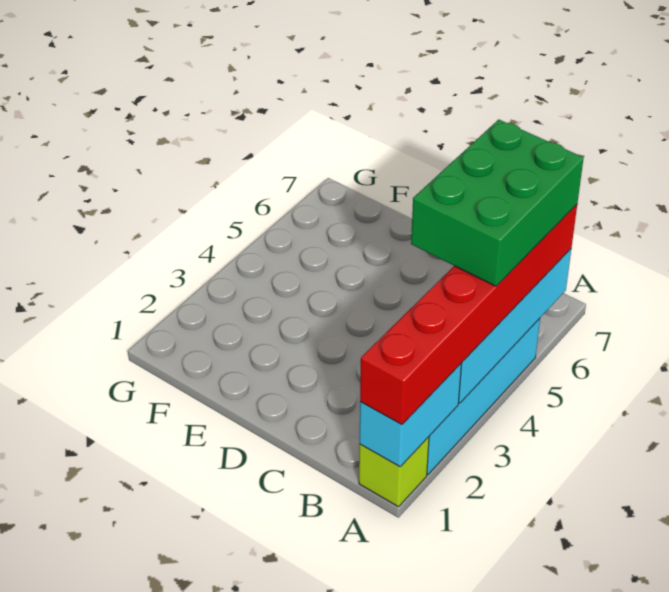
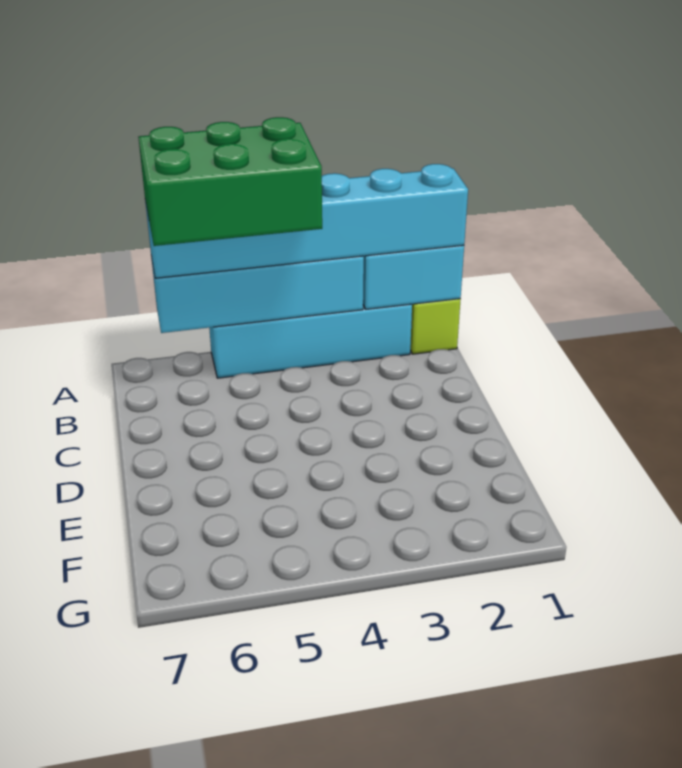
red 1x6 brick [360,205,577,425] -> cyan 1x6 brick [145,164,468,278]

